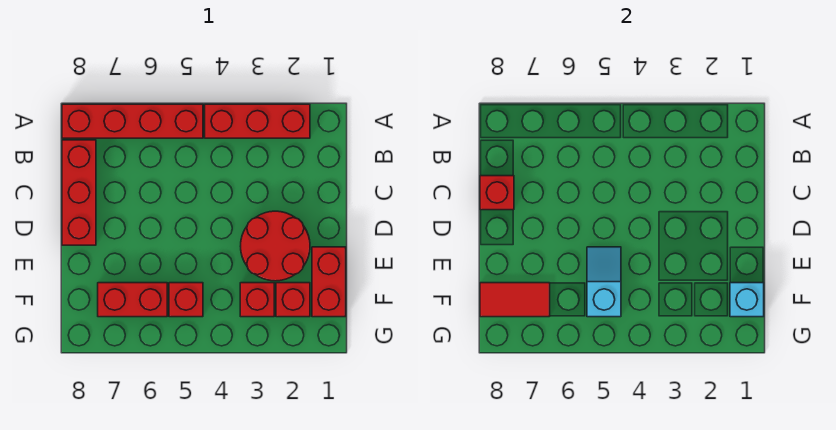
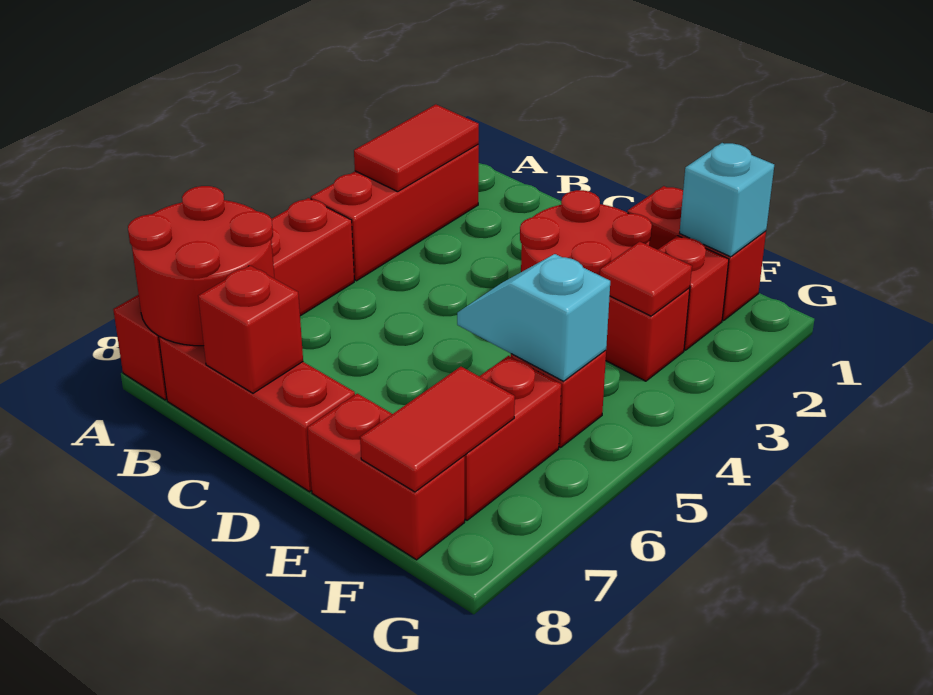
none -> red 1x2 tile [354,104,479,192]
none -> red 2x2 round brick [128,186,274,346]
none -> red 1x2 brick [307,394,465,560]
none -> red 1x1 tile [600,242,692,316]

